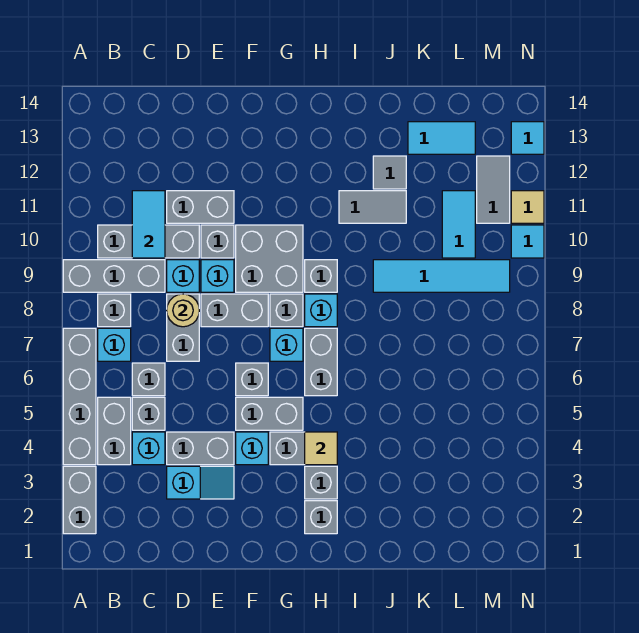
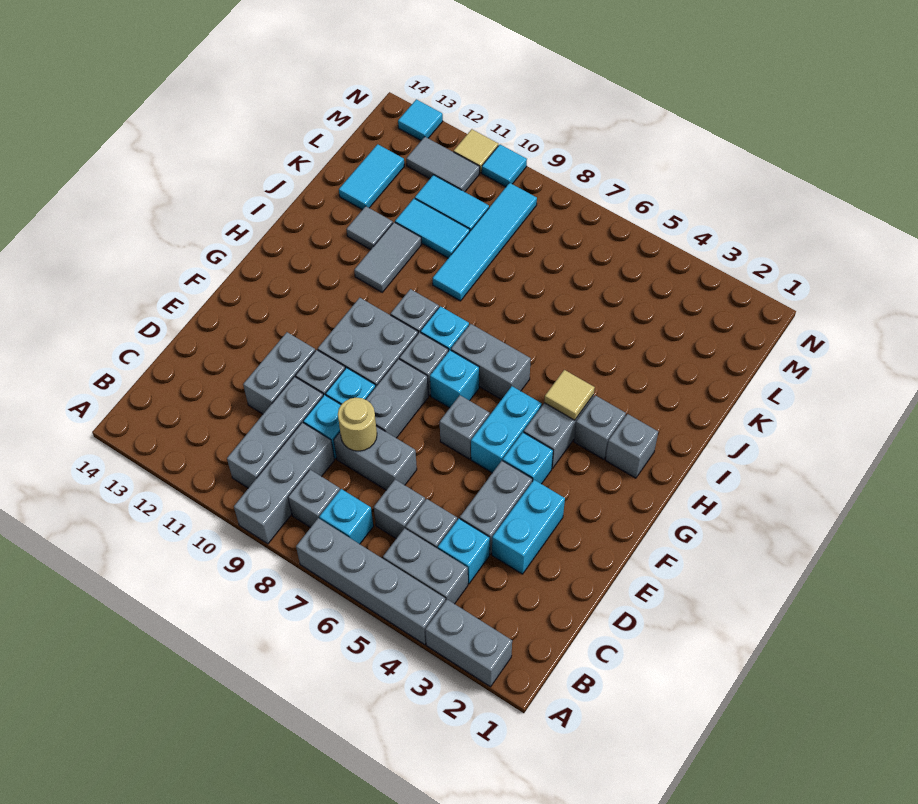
cyan 1x2 tile [132,191,165,258] -> cyan 1x2 tile moved to [395,199,470,258]
cyan 1x2 slope [167,466,234,499] -> cyan 1x2 brick [492,480,565,574]
grey 1x2 brick [236,397,303,430] -> cyan 1x2 brick [471,386,542,473]

